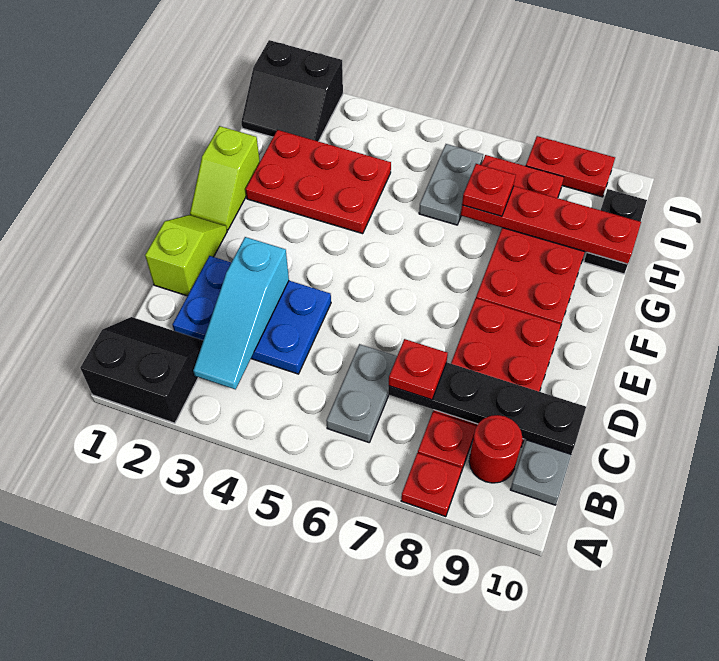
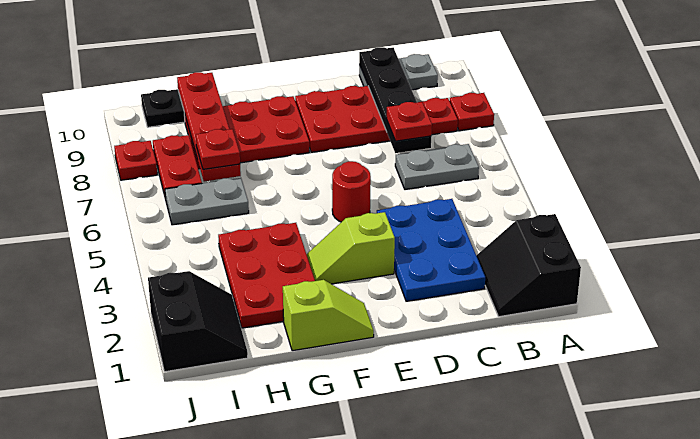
cyan 1x3 slope [193,237,289,389] -> none
red 1x1 round brick [469,415,522,483] -> red 1x1 round brick moved to [332,161,371,222]
lime 1x2 slope [145,215,227,296] -> lime 1x2 slope moved to [307,212,395,284]
red 1x2 plate [526,136,615,197] -> red 1x1 plate [114,141,157,180]

